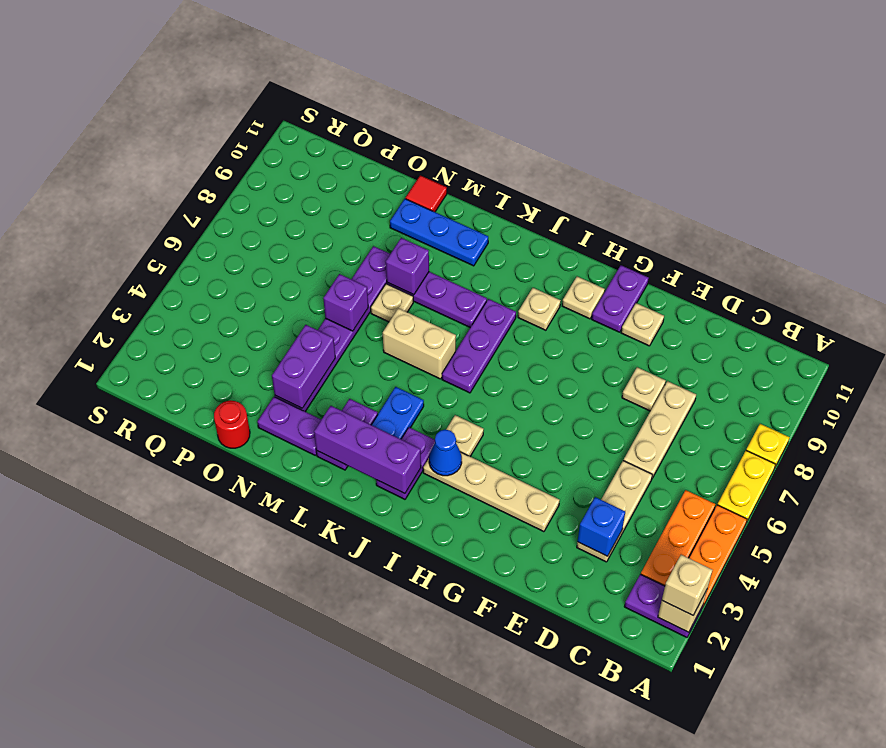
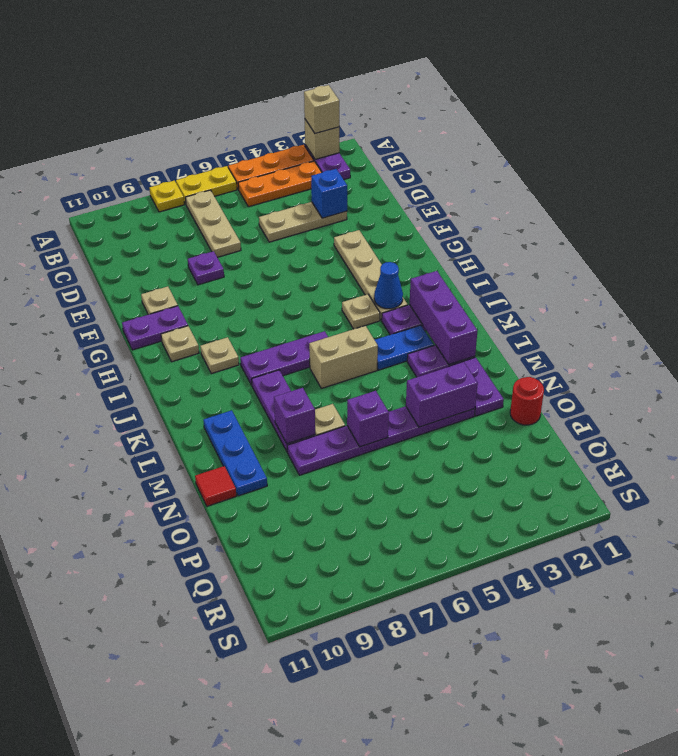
tan 1x3 plate [623,381,696,478] -> tan 1x3 plate turned to [185,190,241,257]
tan 1x1 plate [622,367,666,411] -> purple 1x1 plate [188,251,224,285]
tan 1x2 brick [383,308,456,379] -> tan 1x2 brick turned to [309,326,378,388]

